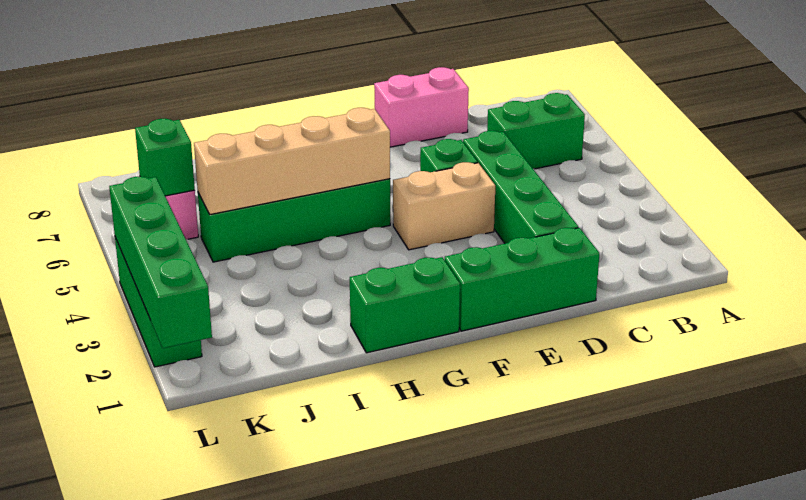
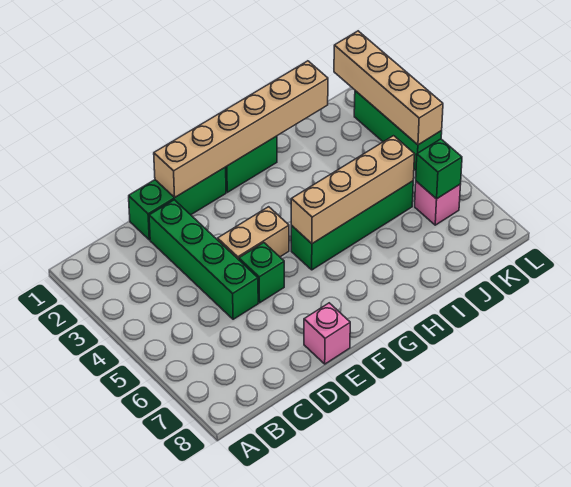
green 1x2 brick [487,93,585,169] -> none
pink 1x2 brick [374,67,469,147] -> pink 1x1 brick [304,303,350,364]
none -> tan 1x6 brick [154,61,328,198]
green 1x4 brick [109,177,212,348] -> tan 1x4 brick [334,31,443,145]

